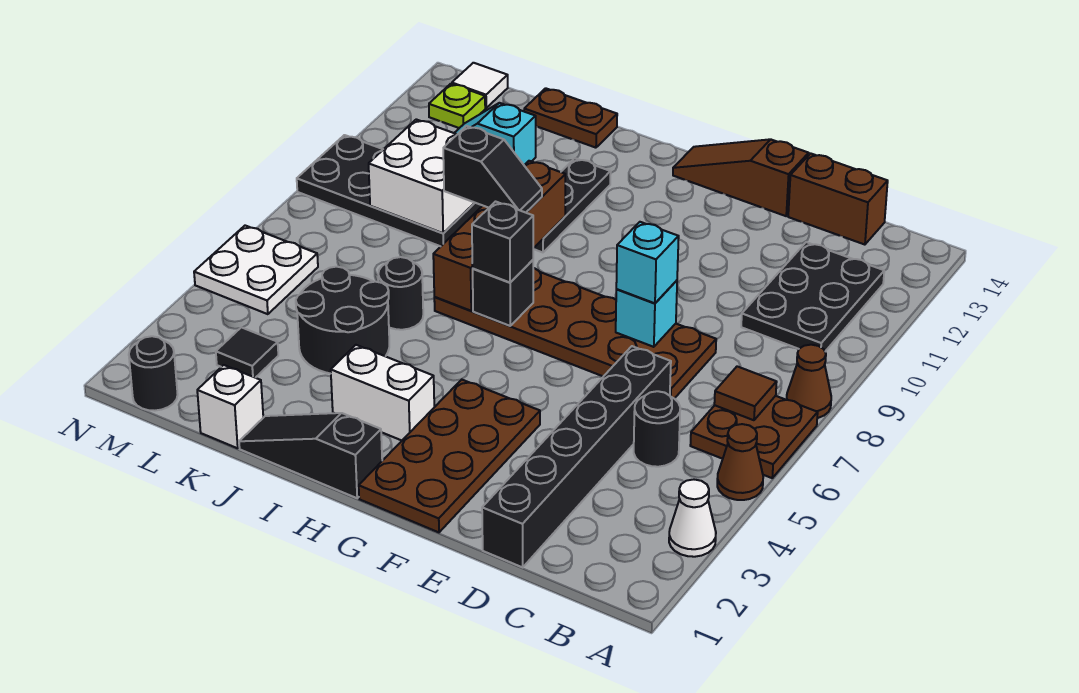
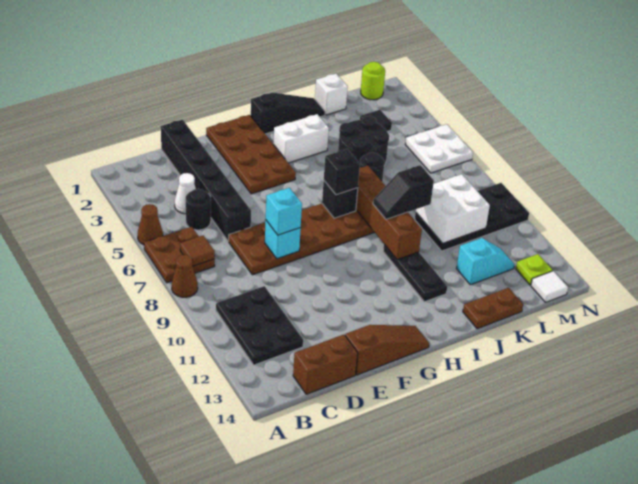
white 1x1 cone [669,480,716,557] -> white 1x1 cone moved to [175,173,196,214]
black 1x1 round brick [129,336,178,411] -> lime 1x1 round brick [361,62,385,100]

